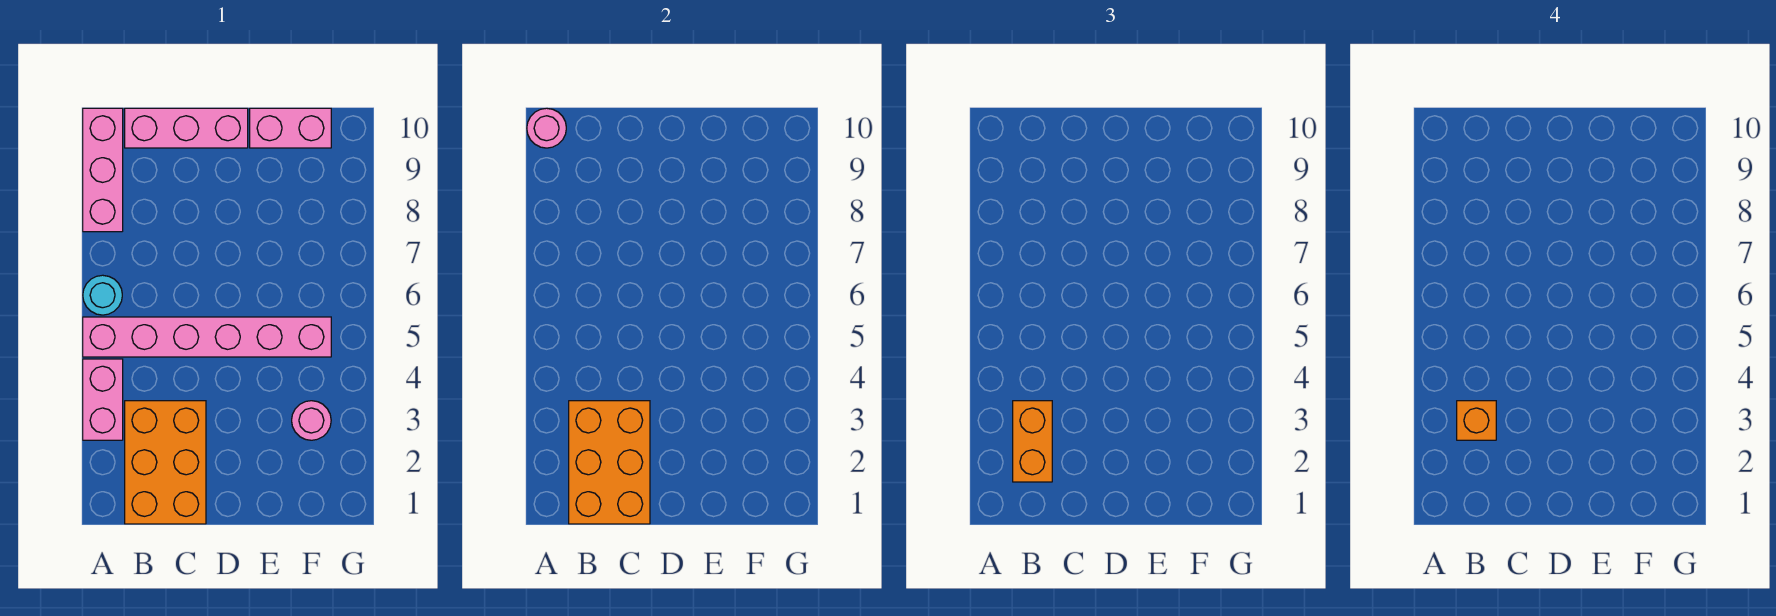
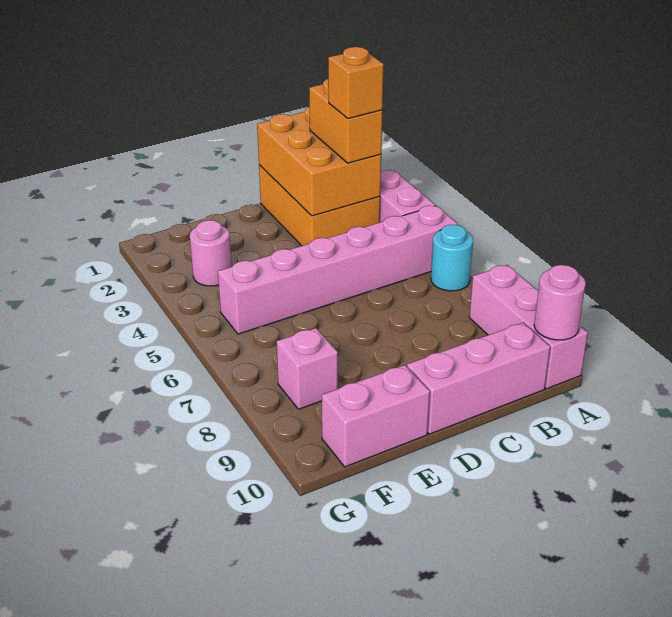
none -> pink 1x1 brick [277,328,338,409]

